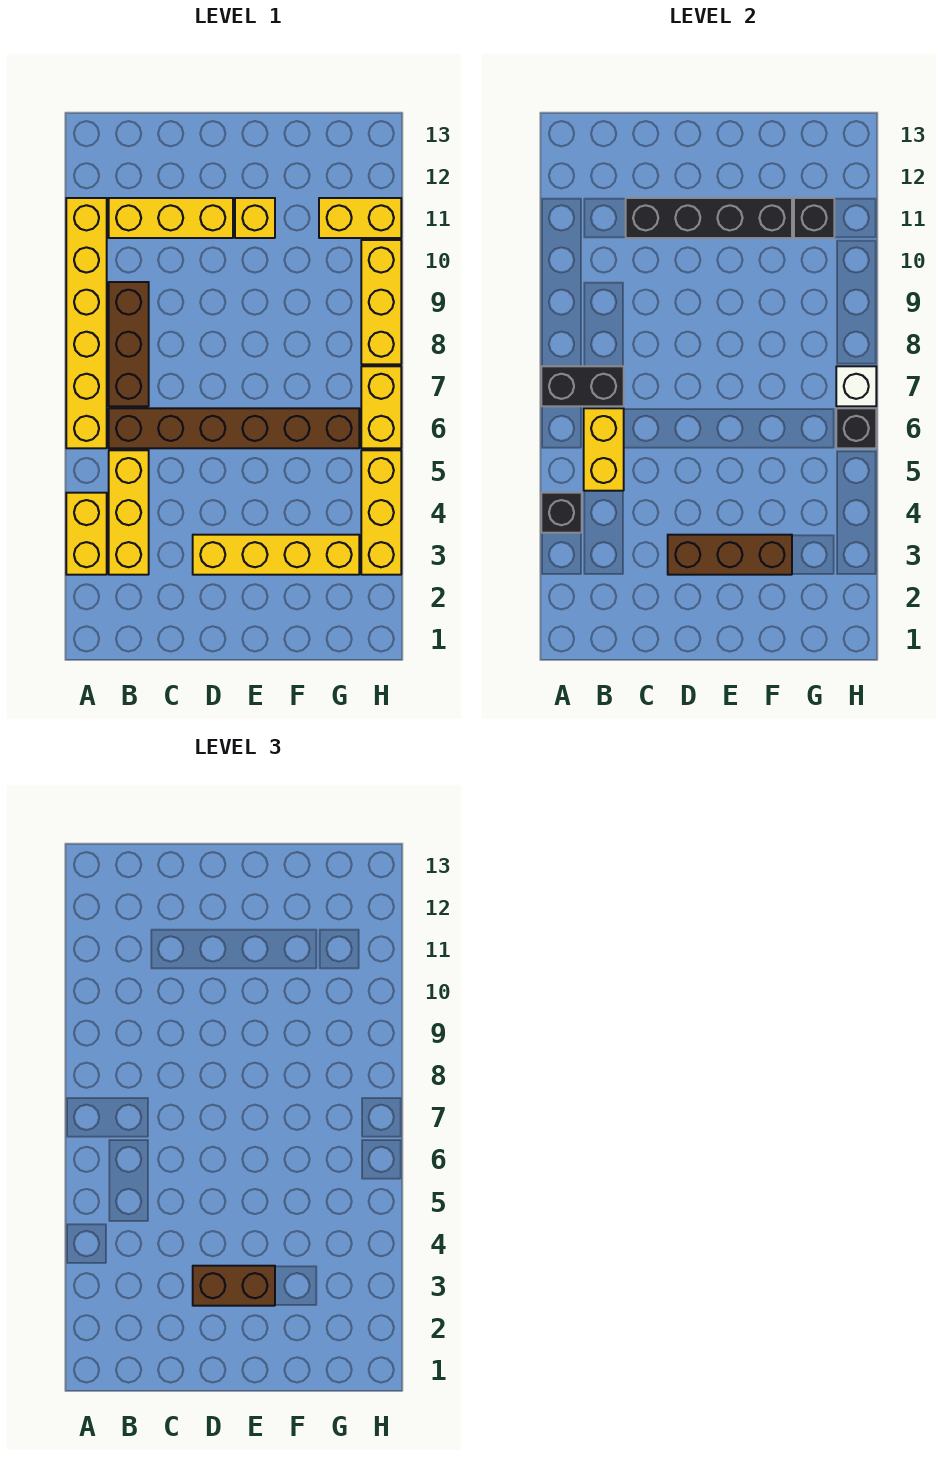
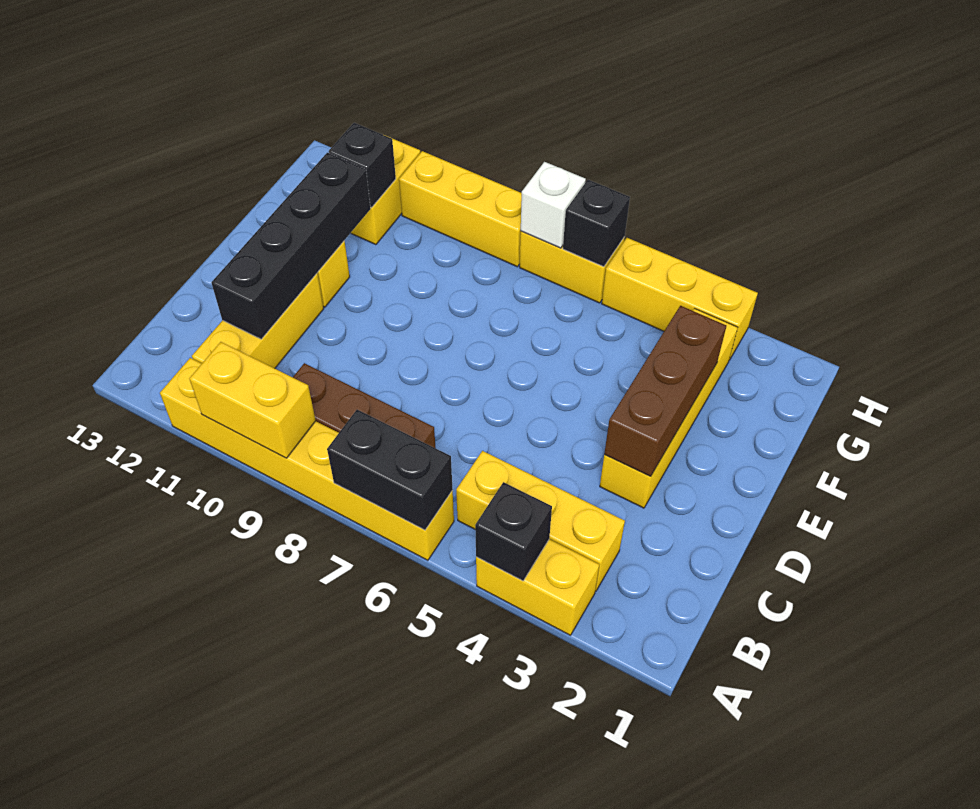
black 1x2 brick [541,366,624,406] -> black 1x2 brick turned to [327,410,453,530]
yellow 1x2 brick [584,408,624,491] -> yellow 1x2 brick moved to [189,342,316,458]
brown 1x6 brick [109,408,359,448] -> none
brown 1x2 brick [193,1266,275,1306] -> none

